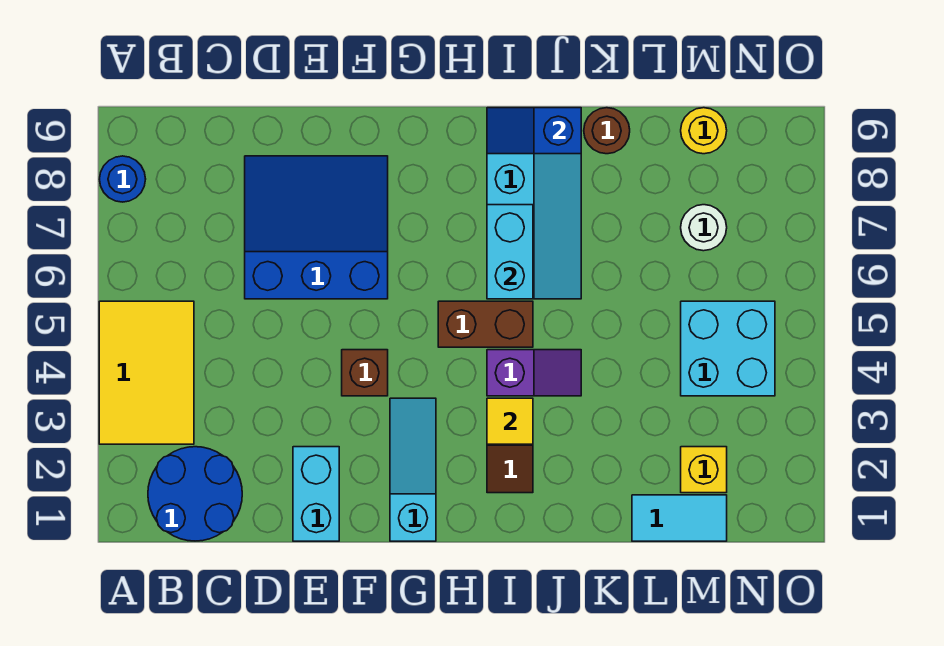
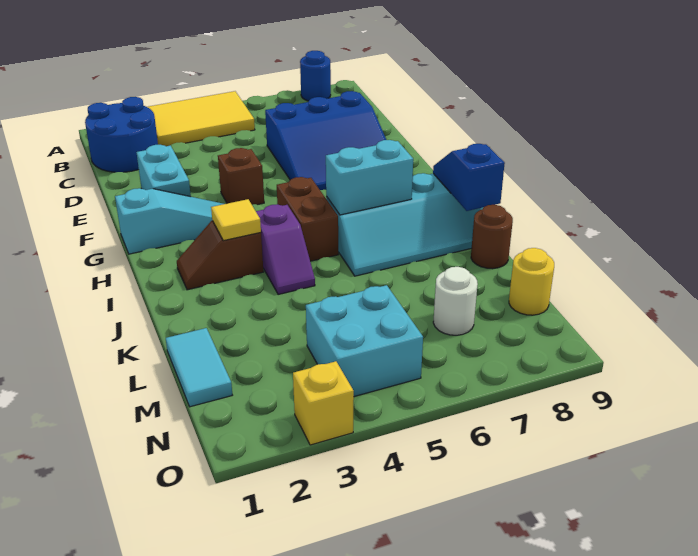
blue 3x3 slope [245,156,388,299] -> blue 3x3 slope turned to [265,91,386,190]
cyan 1x2 brick [293,447,339,541] -> cyan 1x2 brick turned to [136,145,191,197]
yellow 1x1 brick [681,447,727,493] -> yellow 1x1 brick moved to [293,361,354,445]

